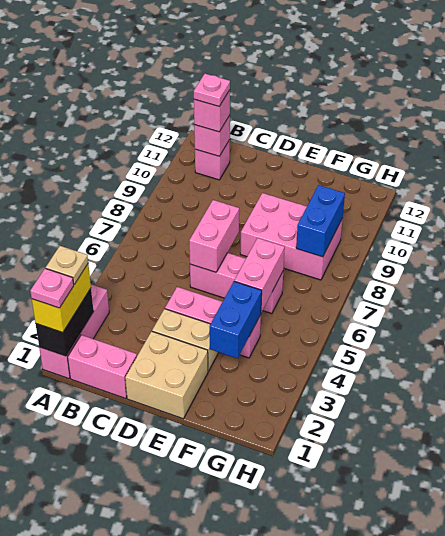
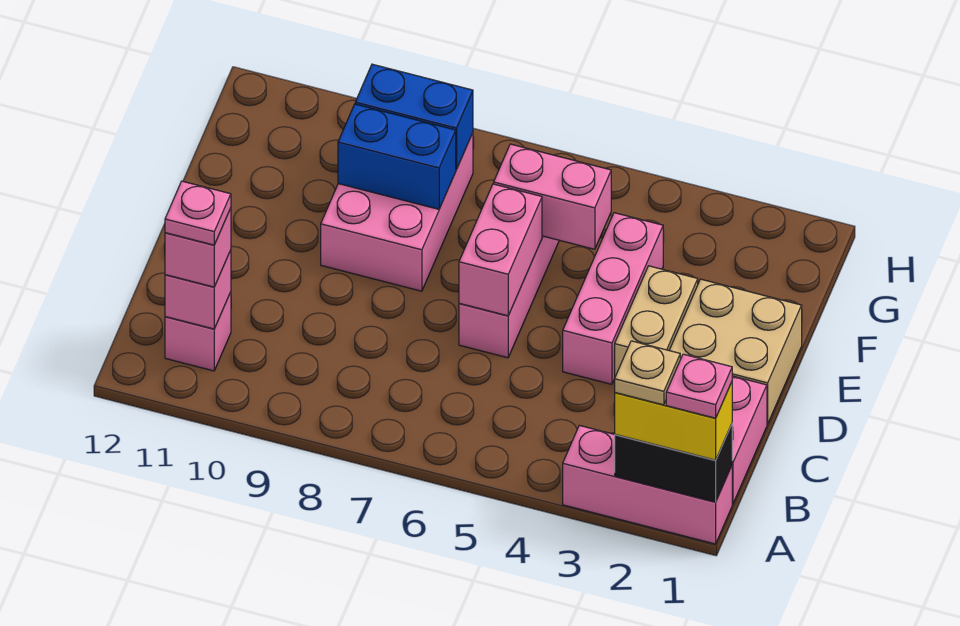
pink 1x2 brick [189,200,239,272] -> pink 1x2 brick turned to [459,184,542,316]
blue 1x2 brick [210,282,262,359] -> blue 1x2 brick moved to [338,104,456,209]

